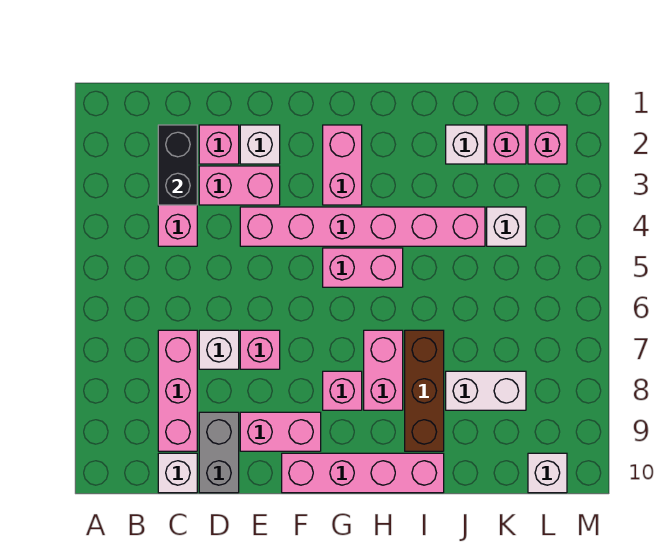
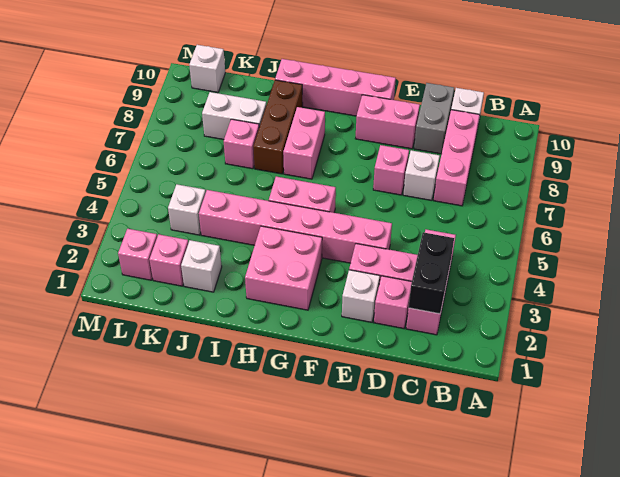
pink 1x2 brick [323,125,362,205] -> pink 2x2 brick [245,226,322,310]
pink 1x1 brick [323,371,362,410] -> pink 1x1 brick moved to [224,119,259,169]

